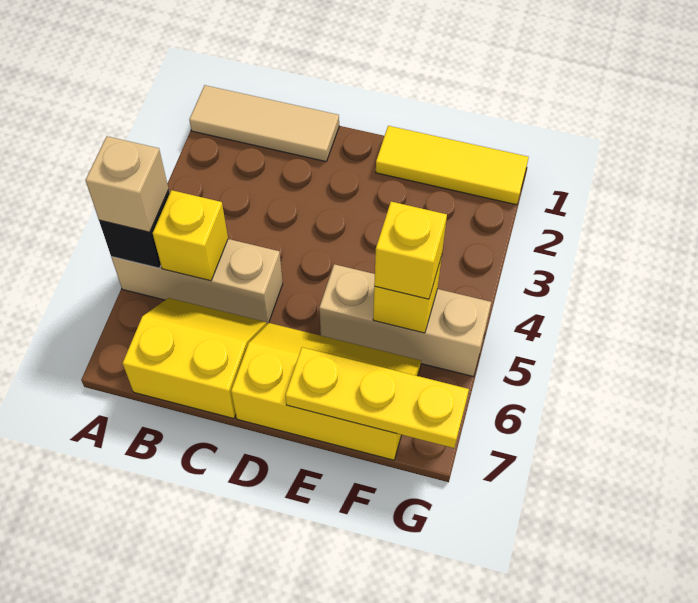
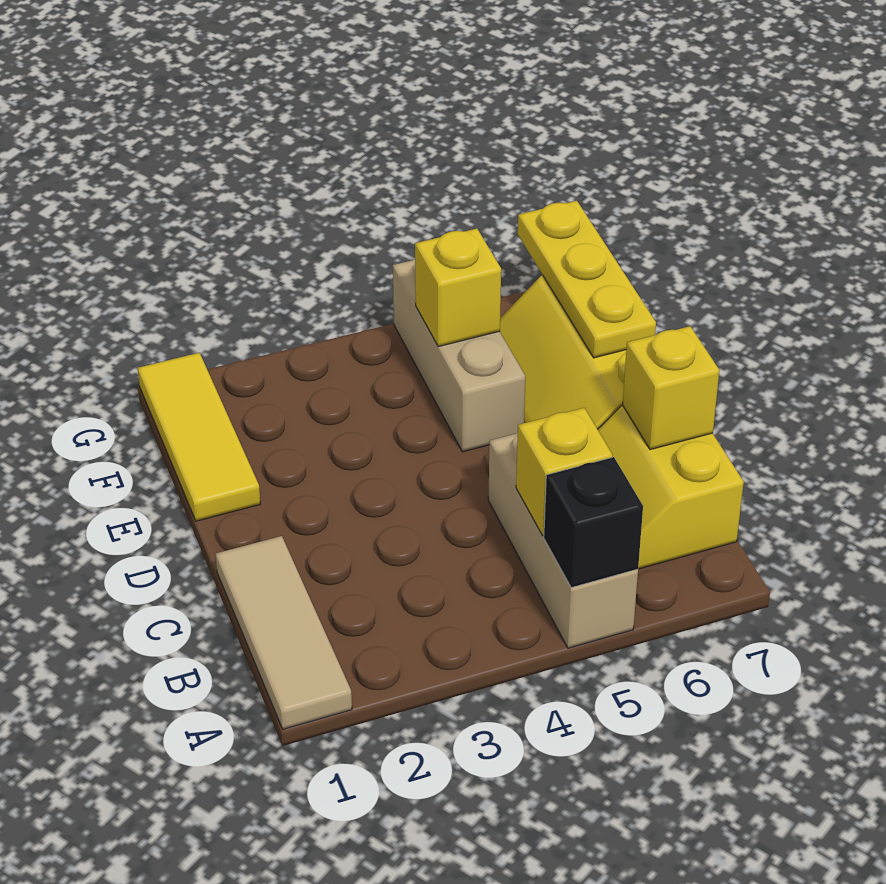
tan 1x1 brick [85,136,169,232] -> none
yellow 1x1 brick [374,202,447,299] -> yellow 1x1 brick moved to [623,326,719,450]

